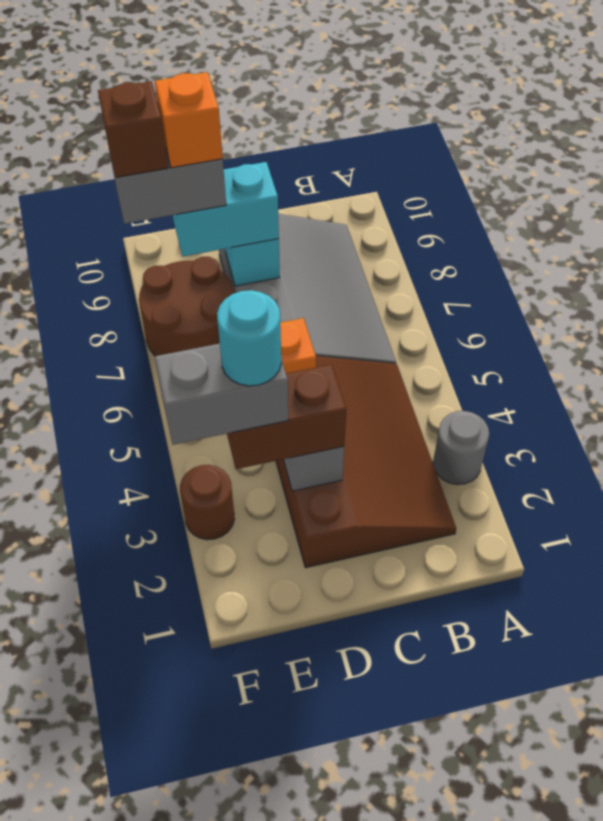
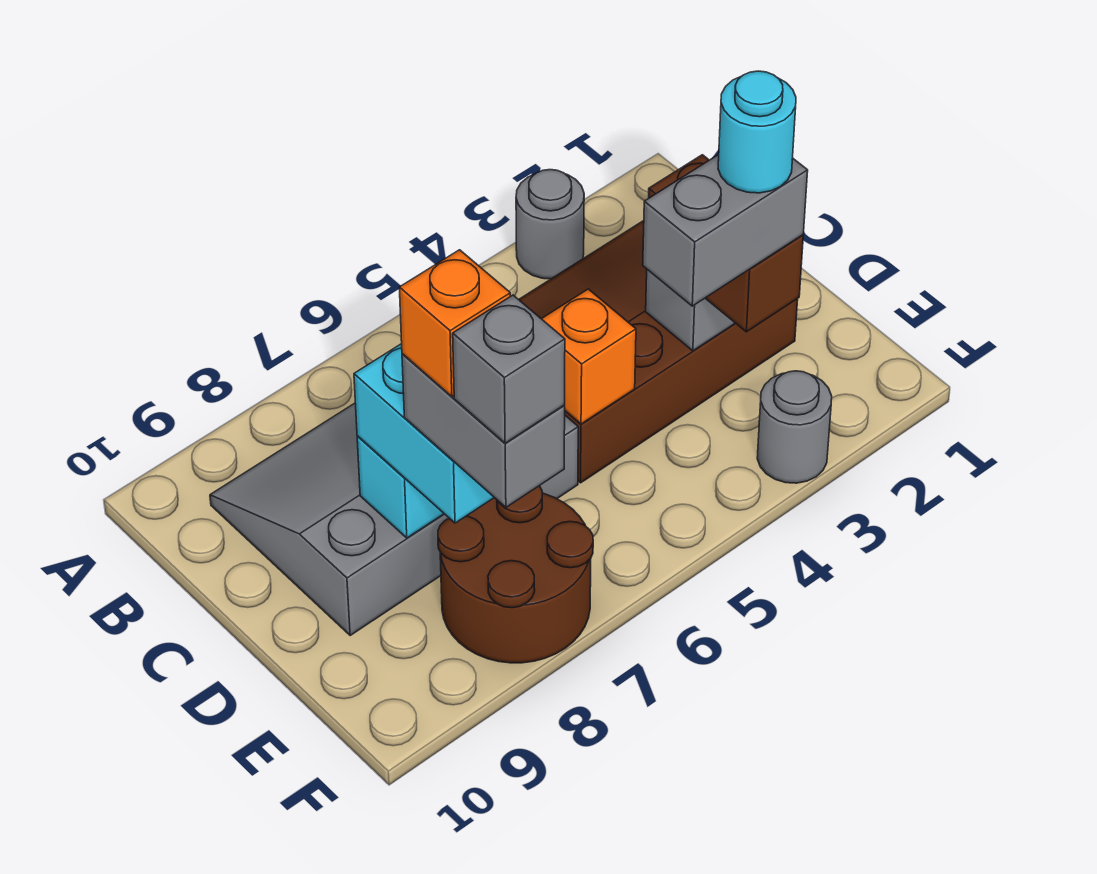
grey 1x2 brick [155,344,288,445] -> grey 1x2 brick turned to [643,155,808,306]
brown 1x1 round brick [180,465,234,540] -> grey 1x1 round brick [757,371,832,483]
brown 1x1 brick [98,81,168,178] -> grey 1x1 brick [453,295,565,443]

